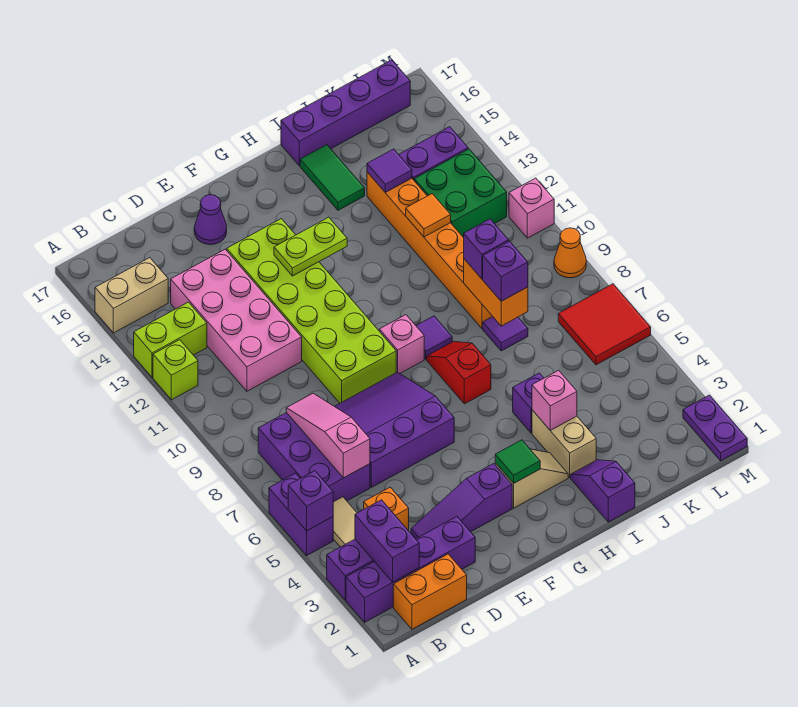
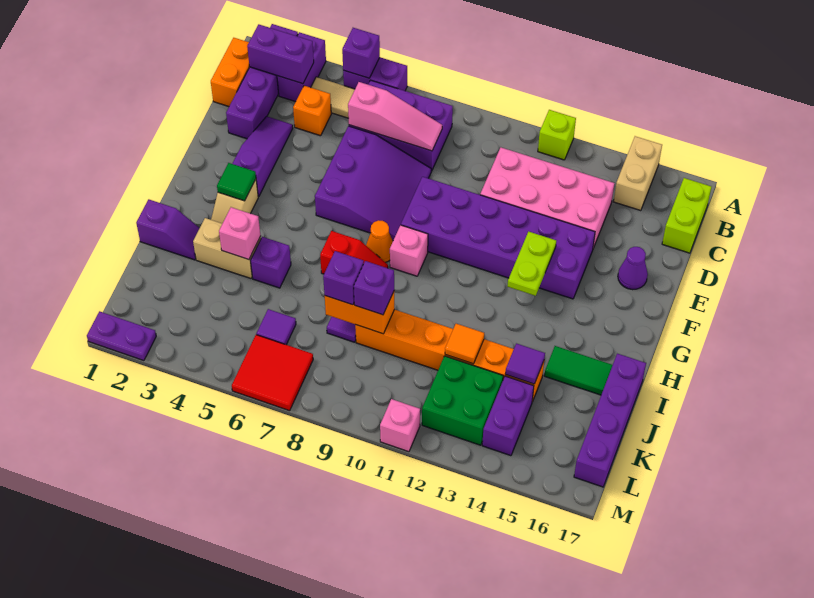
lime 1x2 brick [134,302,207,378] -> lime 1x2 brick moved to [662,178,711,253]
lime 2x6 brick [227,219,396,403] -> purple 2x6 brick [401,177,595,299]
purple 1x1 tile [416,316,452,359] -> purple 1x1 tile moved to [256,309,296,345]
orange 1x1 cone [554,228,586,278] -> orange 1x1 cone moved to [366,220,393,262]

